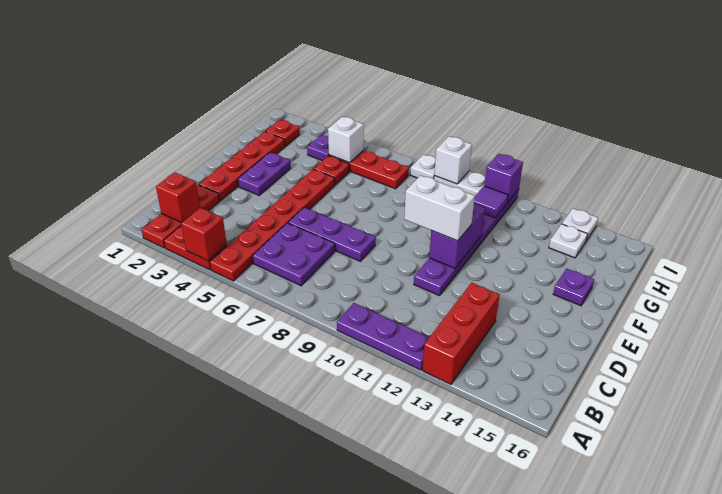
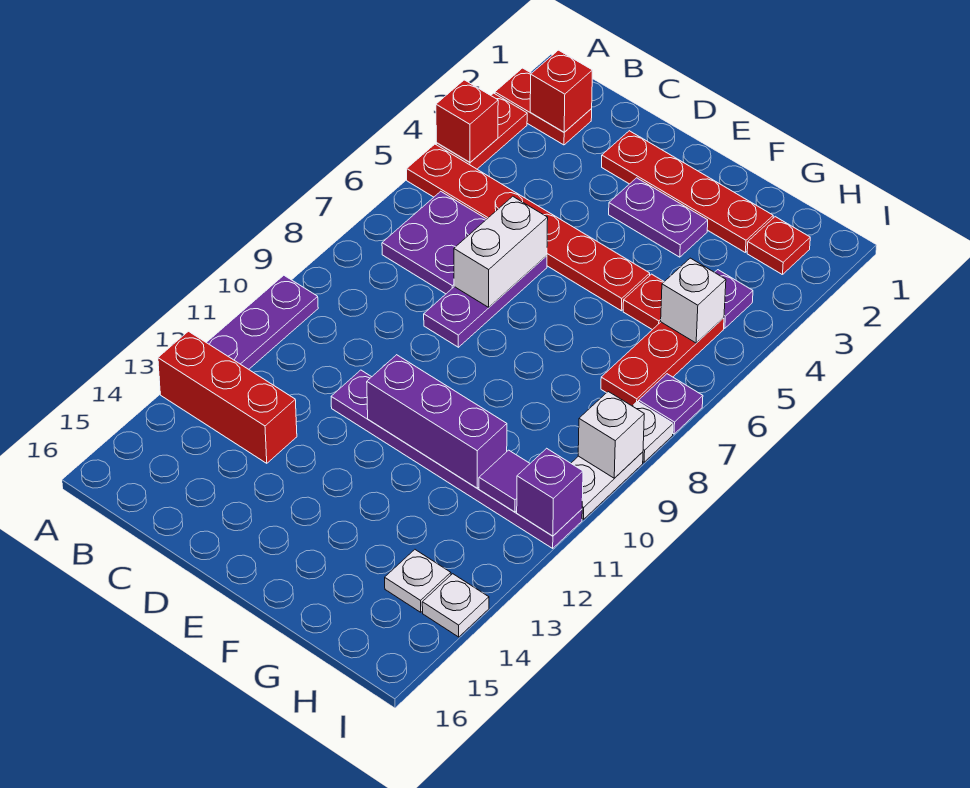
red 1x3 plate [142,185,220,248] -> red 1x2 plate [495,68,592,145]
white 1x2 brick [404,175,475,241] -> white 1x2 brick moved to [454,196,548,307]
purple 1x2 brick [429,204,485,268] -> purple 1x3 brick [367,355,507,488]
purple 1x1 plate [553,269,594,306] -> purple 1x1 plate moved to [639,374,703,434]

